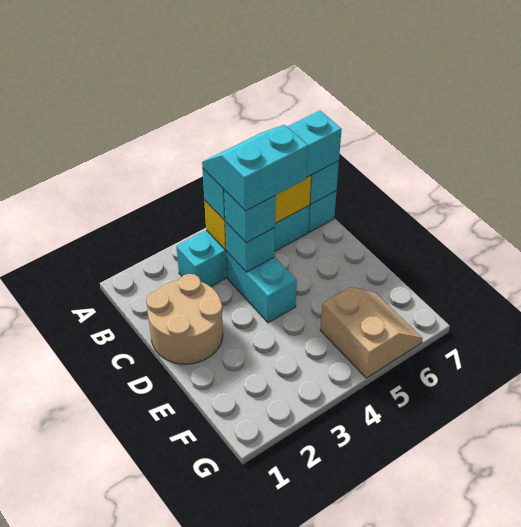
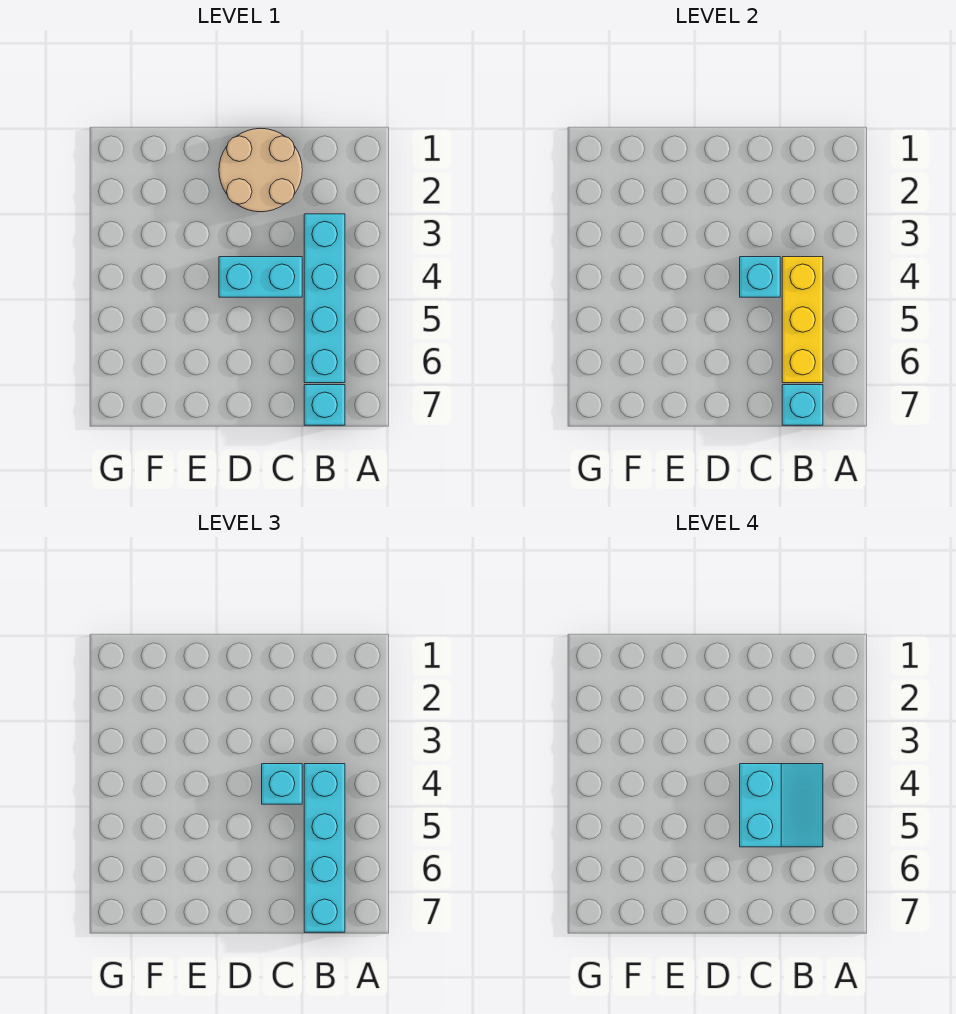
tan 2x2 slope [320,287,423,378] -> none

